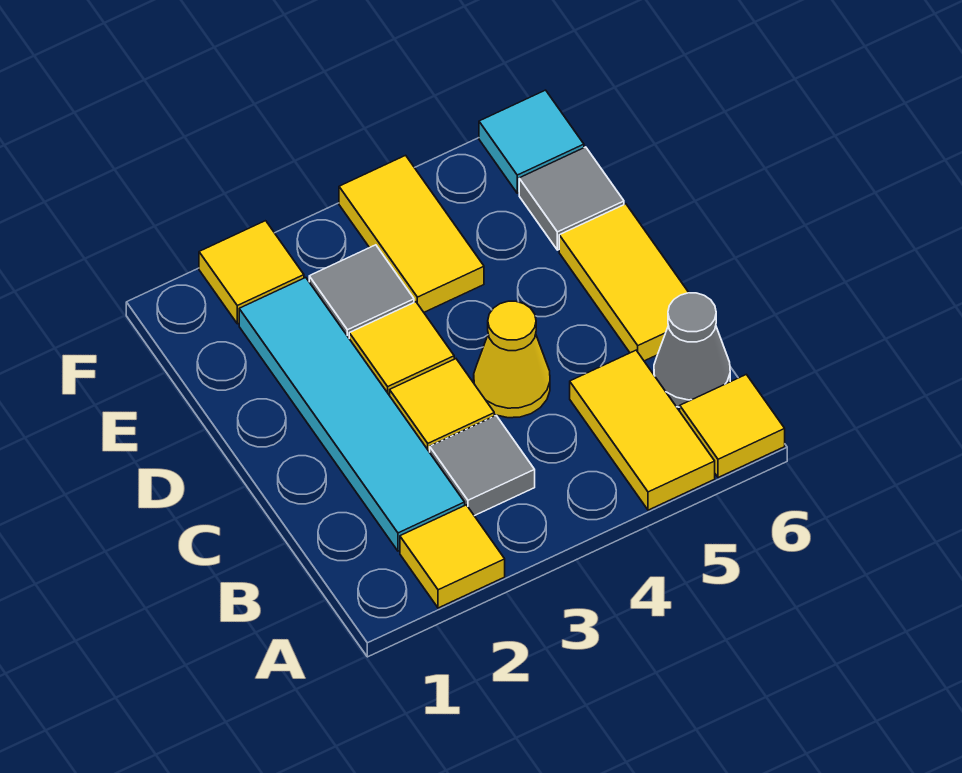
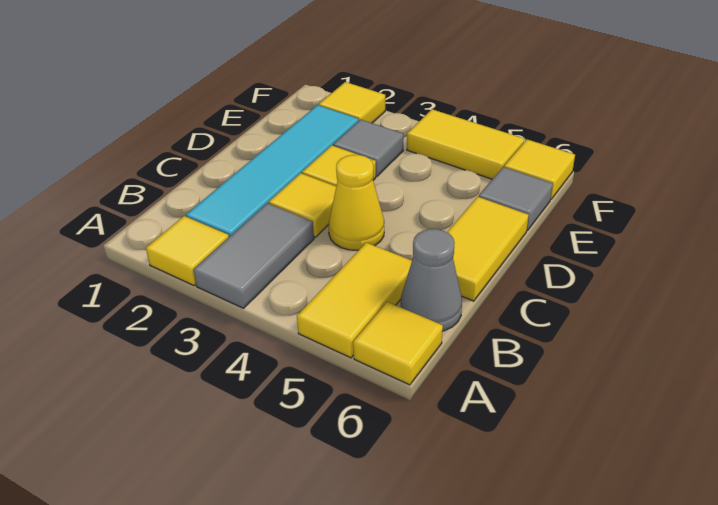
grey 1x1 tile [430,416,535,516] -> grey 1x2 tile [193,203,314,308]
yellow 1x2 tile [339,155,484,312] -> yellow 1x2 tile turned to [407,109,524,179]
cyan 1x1 tile [479,90,584,193] -> yellow 1x1 tile [504,139,575,199]

